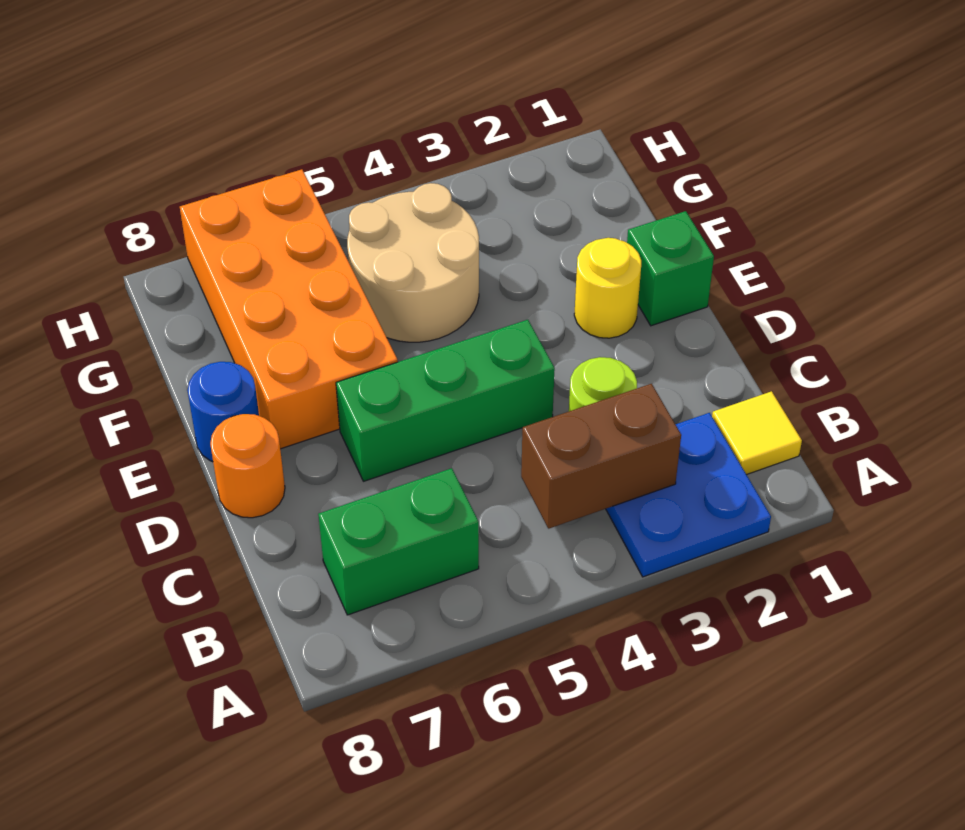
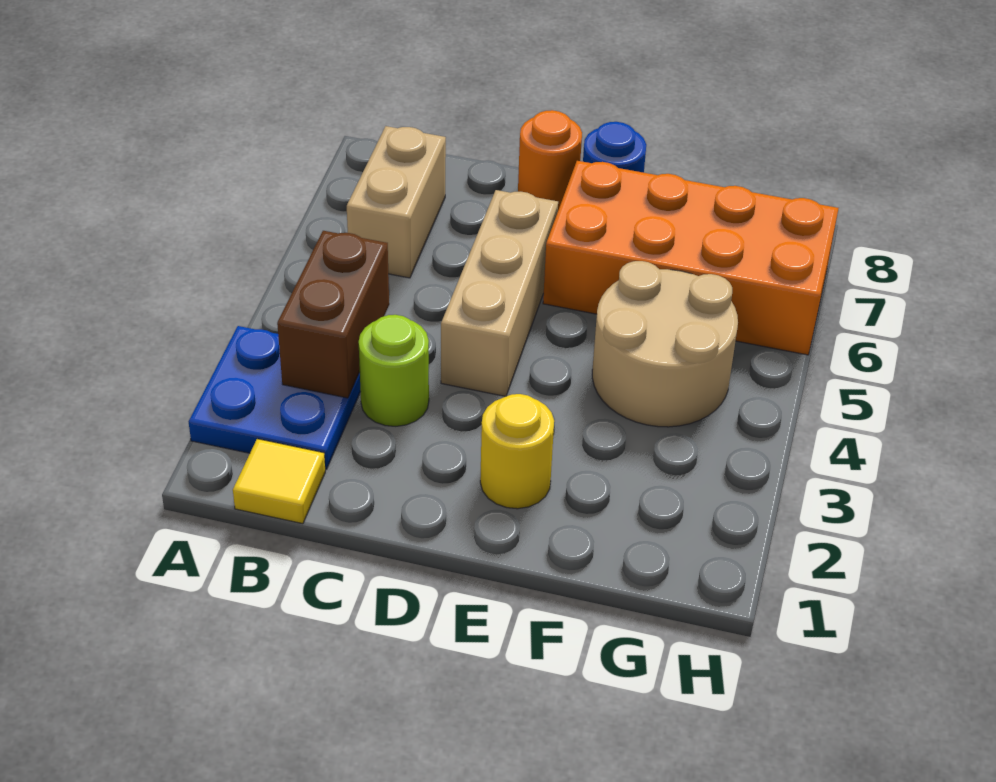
green 1x2 brick [318,468,479,615] -> tan 1x2 brick [347,126,446,278]
green 1x3 brick [336,320,555,481] -> tan 1x3 brick [441,190,558,396]
green 1x1 brick [627,211,714,326] -> none

